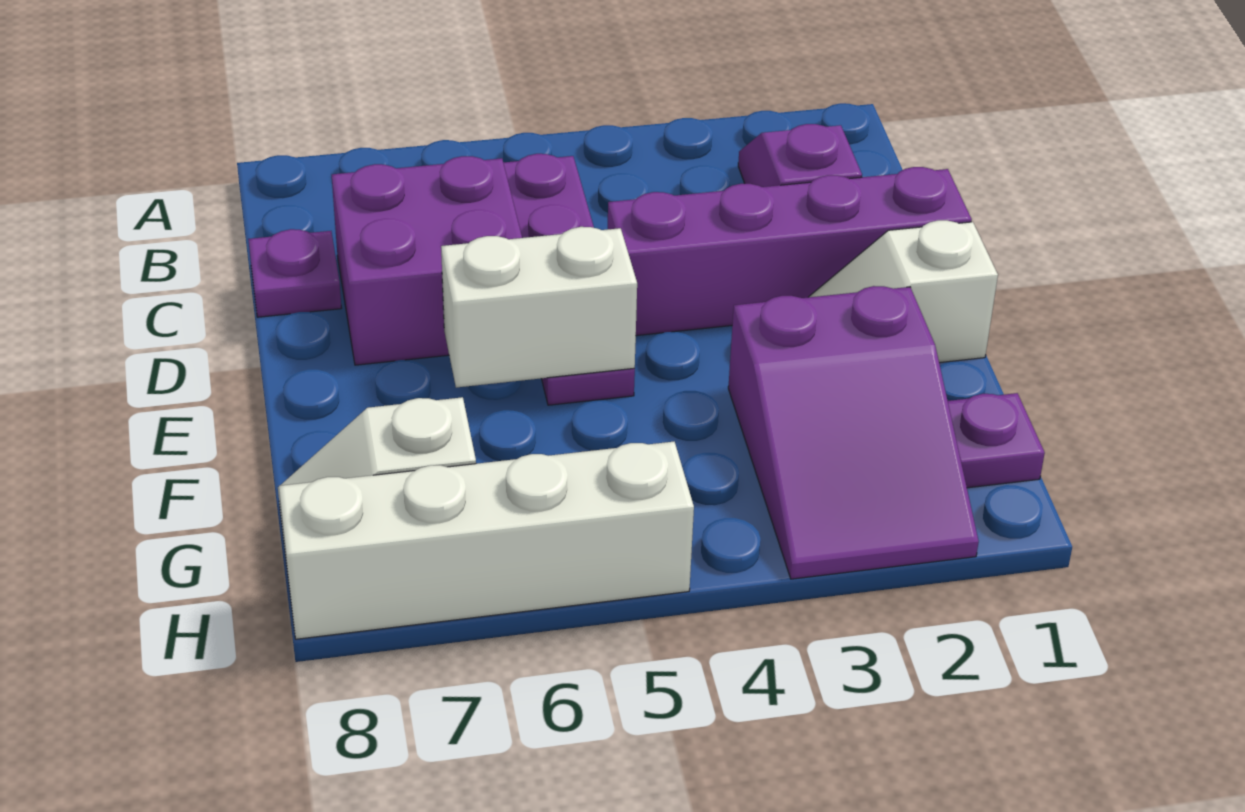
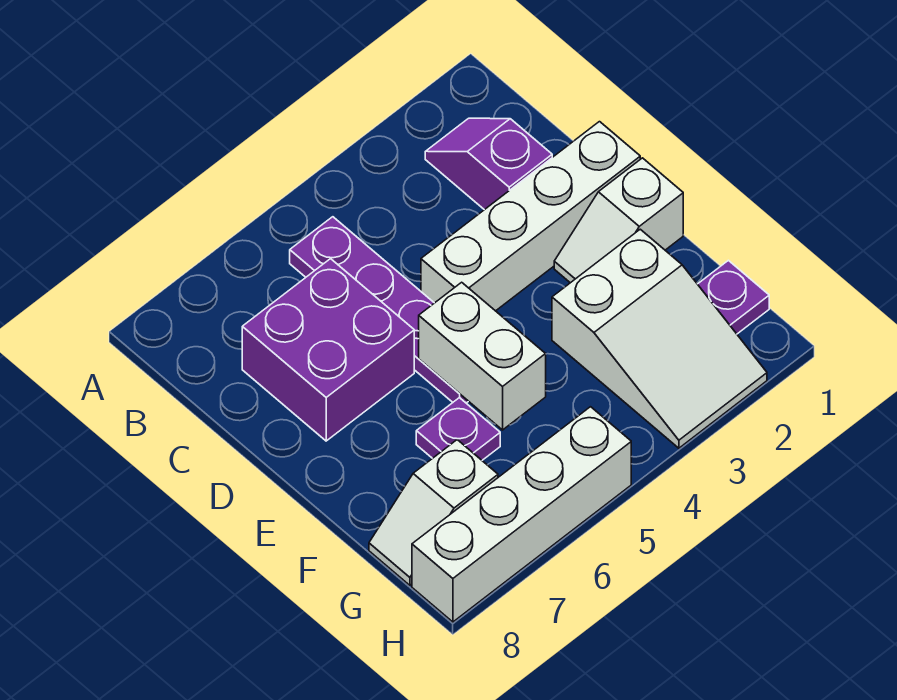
purple 1x1 plate [248,229,341,317] -> purple 1x1 plate moved to [416,398,500,460]
purple 1x4 brick [608,167,972,336] -> white 1x4 brick [421,122,640,311]
white 1x2 brick [441,227,637,388] -> white 1x2 brick turned to [419,282,546,430]
purple 2x3 slope [728,286,979,579] -> white 2x3 slope [552,229,767,448]

